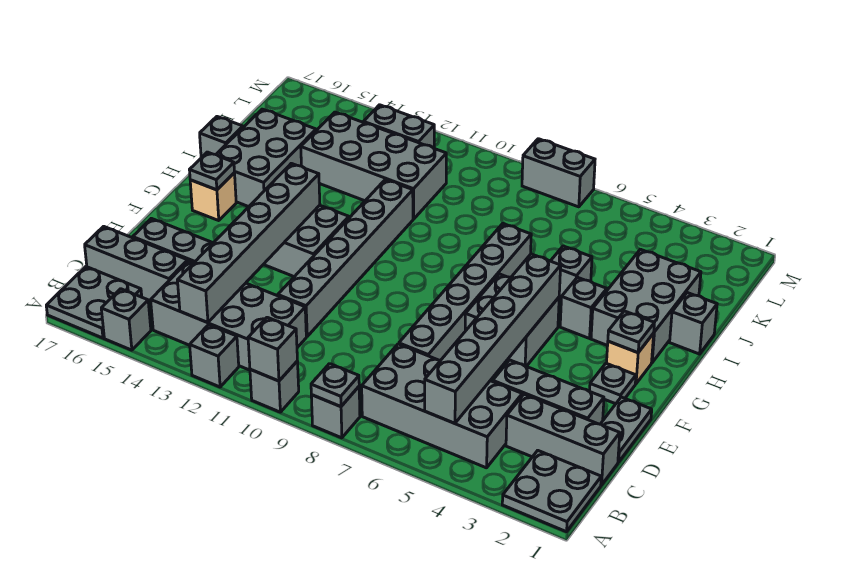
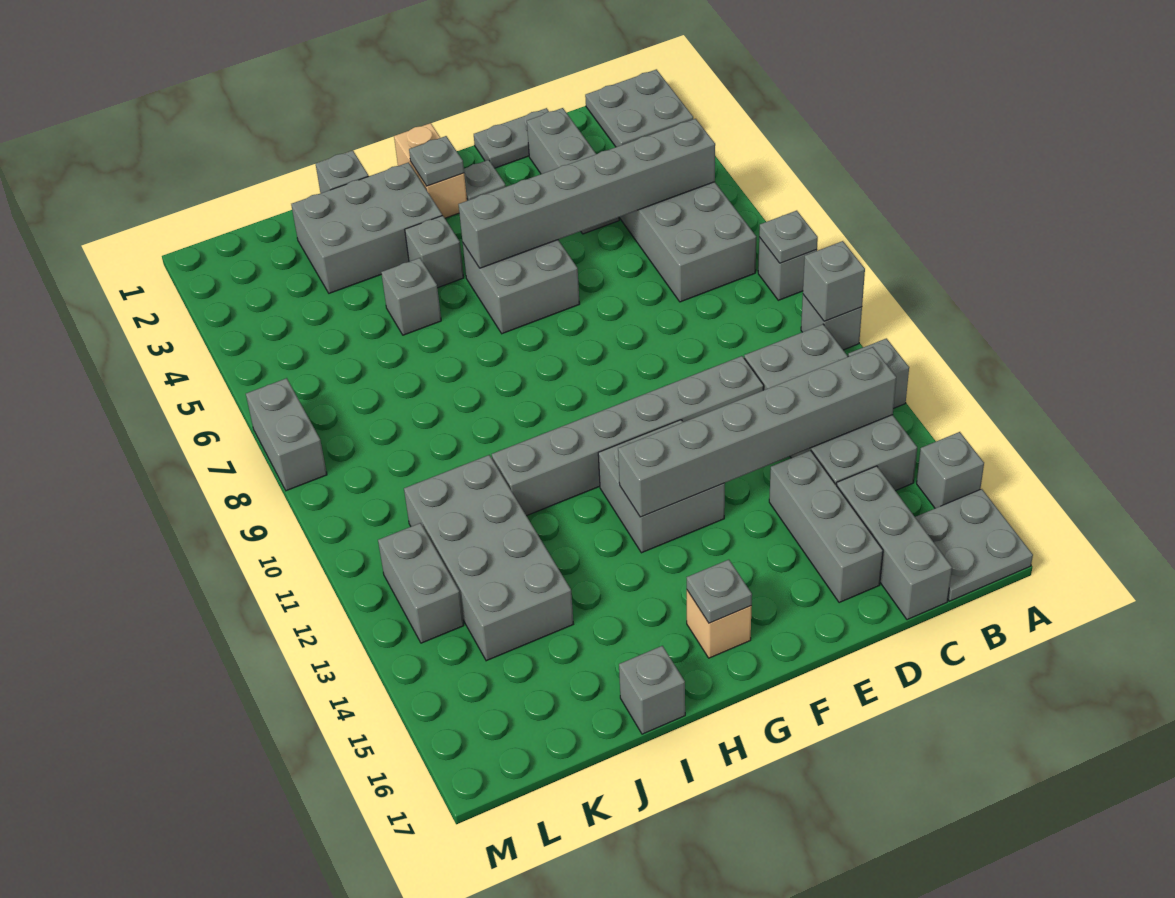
grey 1x3 brick [506,394,620,485] -> none
grey 1x6 brick [399,224,531,360] -> none
tan 1x1 brick [607,333,654,384] -> tan 1x2 brick [394,123,467,218]
grey 2x3 brick [216,109,316,207] -> none

